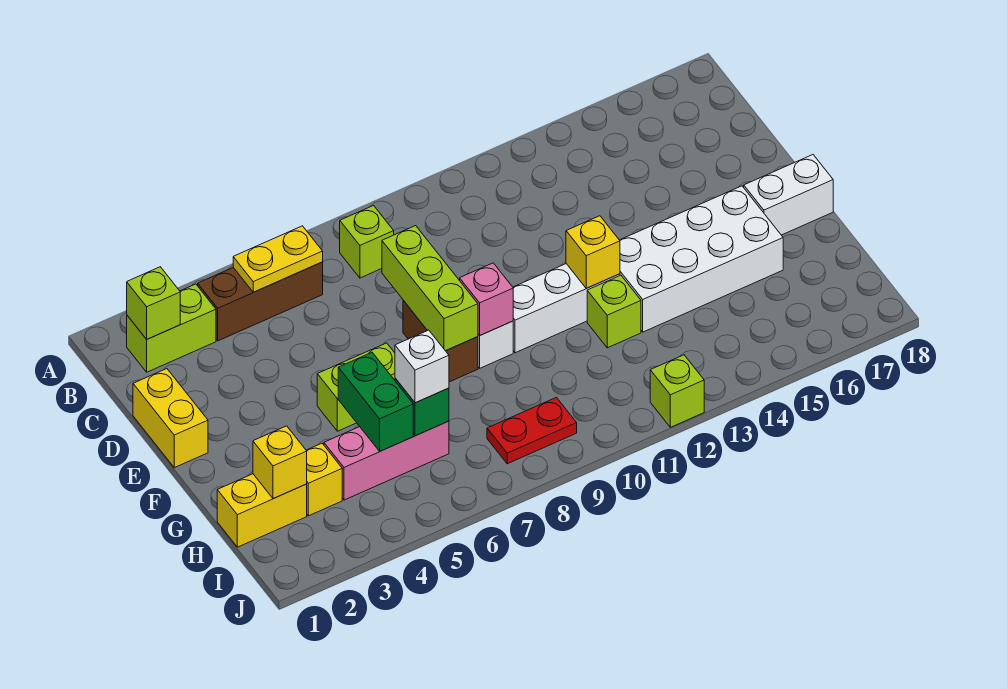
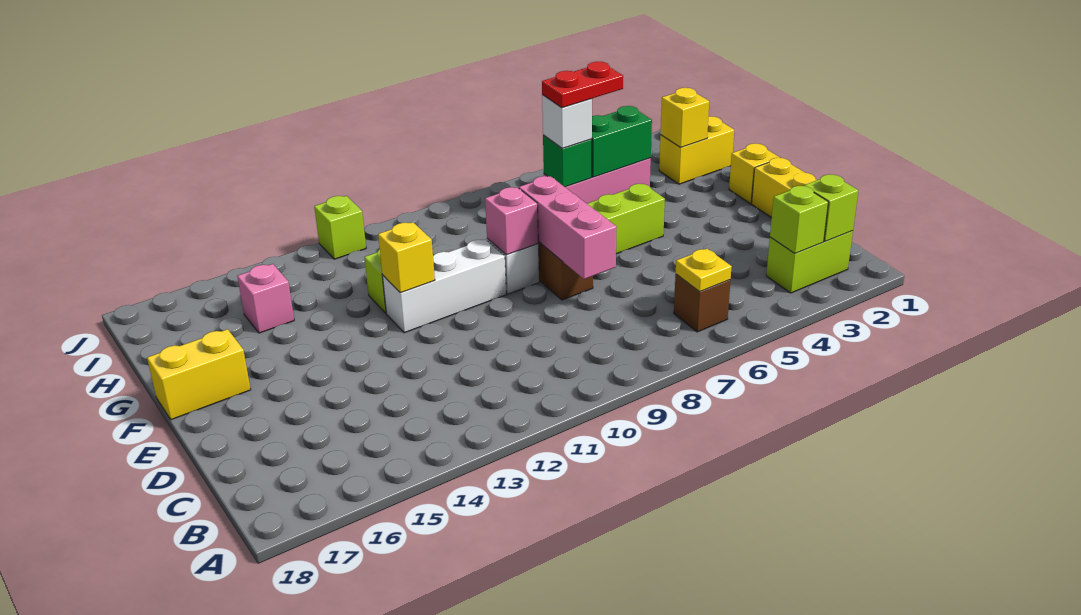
brown 1x3 brick [198,262,323,341] -> brown 1x1 brick [674,274,731,332]
yellow 1x2 plate [233,226,323,292] -> yellow 1x1 plate [676,249,732,292]
lime 1x1 brick [340,206,394,278] -> lime 1x1 brick moved to [770,186,828,254]
lime 1x3 brick [382,226,478,351] -> pink 1x3 brick [519,176,617,279]
white 2x4 brick [620,186,783,332] -> none
white 1x2 brick [744,155,833,235] -> yellow 1x2 brick [147,329,251,420]
green 1x2 brick [338,353,413,451] -> green 1x2 brick turned to [592,106,652,177]
yellow 1x1 brick [306,443,342,516] -> yellow 1x1 brick moved to [729,143,779,204]
none -> pink 1x1 brick [237,264,294,333]
red 1x2 plate [487,397,577,464] -> red 1x2 plate moved to [542,62,623,108]

